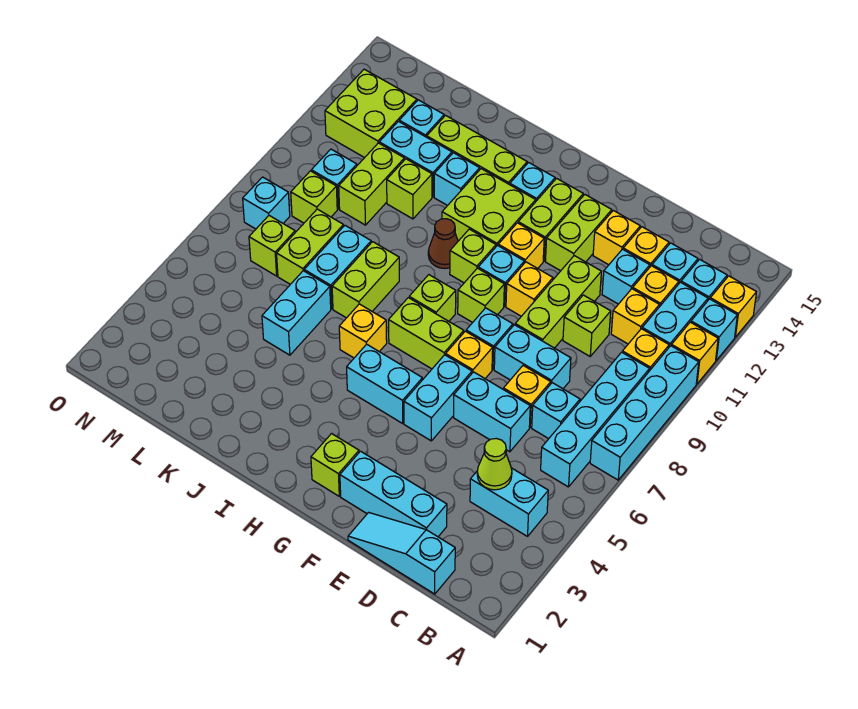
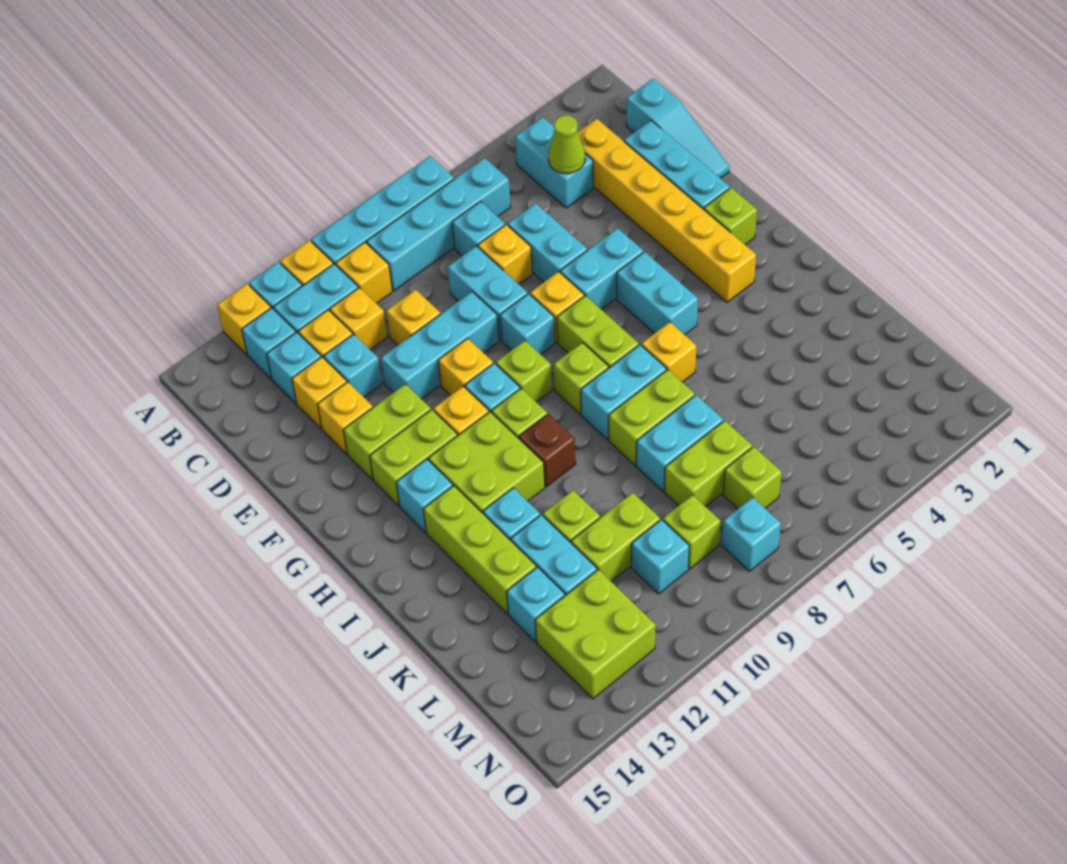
none -> yellow 1x6 brick [578,119,756,302]
lime 1x1 brick [563,295,611,356] -> yellow 1x1 brick [386,290,440,345]
lime 1x3 brick [515,256,601,348] -> cyan 1x3 brick [381,292,499,399]
brown 1x1 cone [428,219,458,269] -> brown 1x1 brick [519,414,576,487]
cyan 1x2 brick [262,271,331,355] -> cyan 1x2 brick moved to [581,345,667,440]

